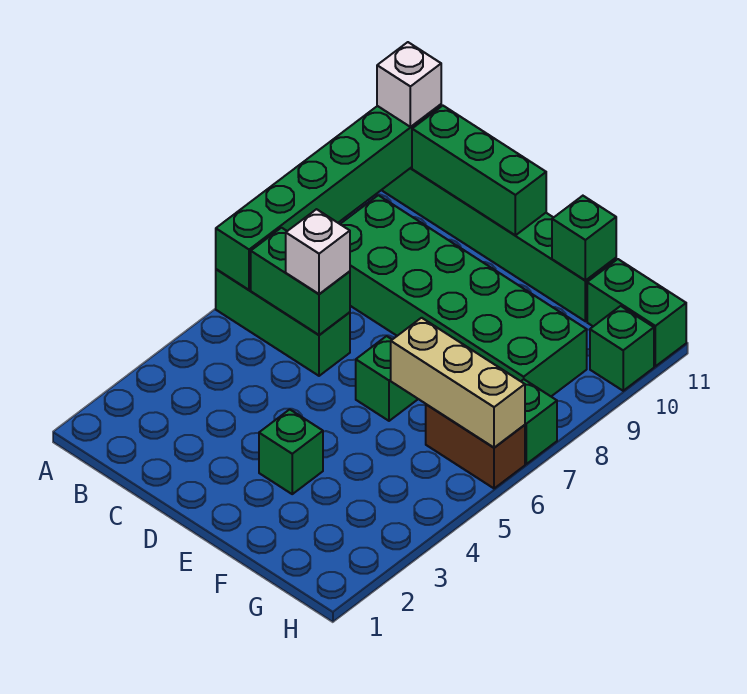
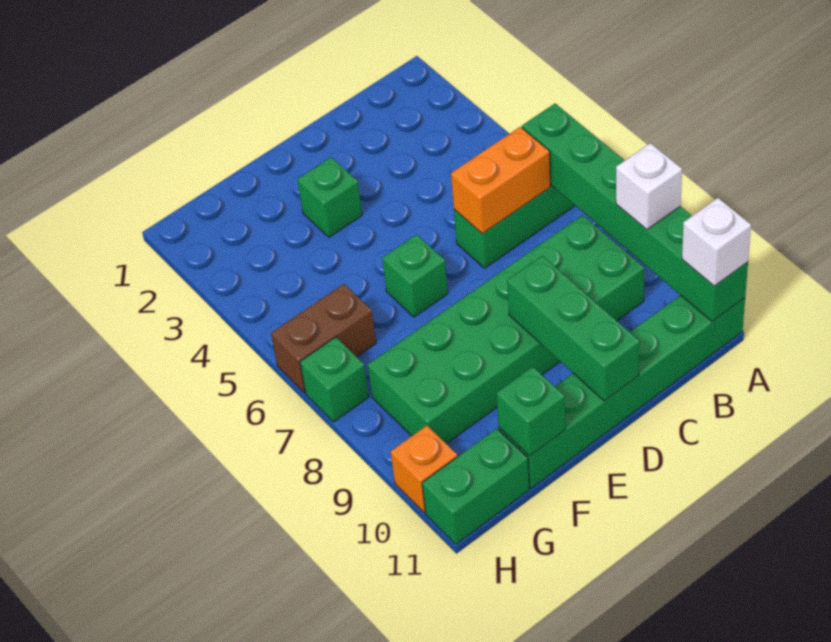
green 1x2 brick [251,228,350,335] -> orange 1x2 brick [451,127,550,234]
green 1x3 brick [412,106,546,235] -> green 1x3 brick turned to [507,256,640,401]
white 1x1 brick [286,209,350,294] -> white 1x1 brick moved to [616,143,682,229]
tan 1x3 brick [391,318,525,448] -> none
green 1x1 brick [590,306,654,391] -> orange 1x1 brick [391,426,457,513]

